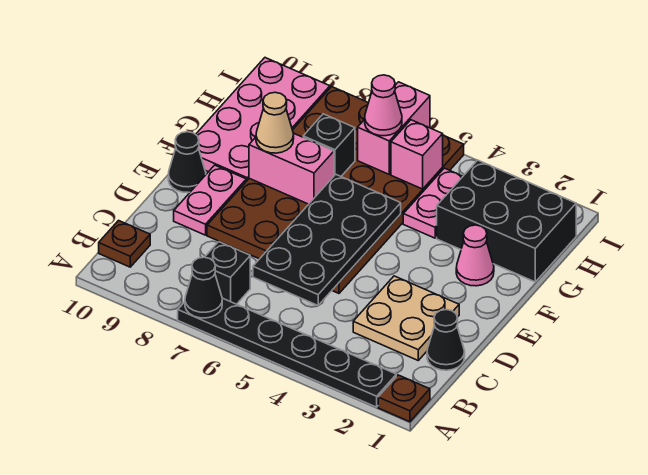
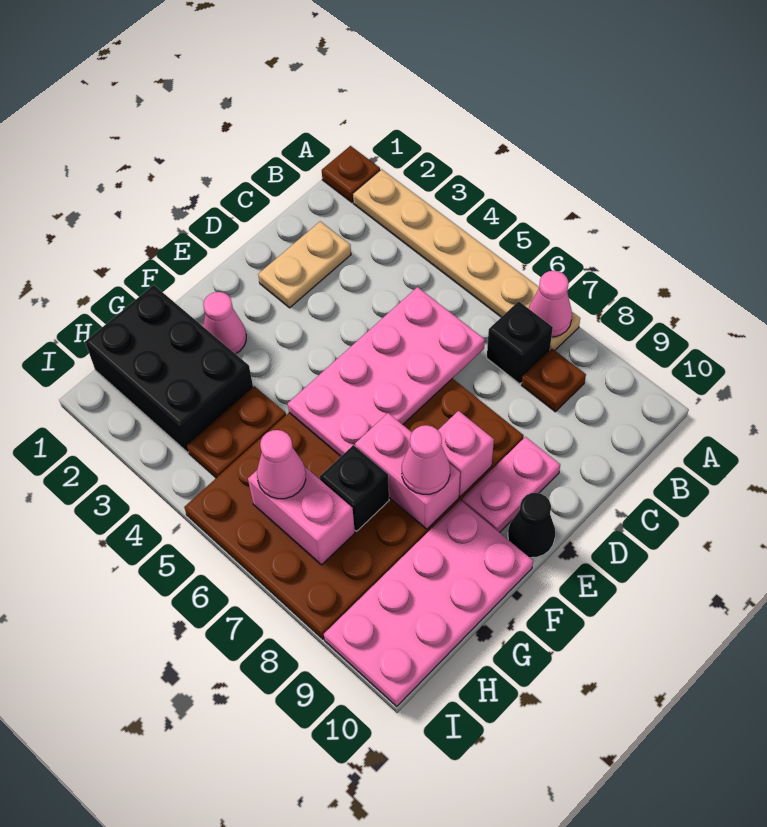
black 1x6 plate [178,298,396,407] -> tan 1x6 plate [353,169,580,350]
black 1x1 cone [185,257,222,318] -> pink 1x1 cone [529,271,572,337]
brown 1x1 plate [99,221,150,267] -> brown 1x1 plate moved to [522,349,586,412]
black 1x1 cone [427,310,465,370] -> none
tan 2x2 plate [353,276,459,360] -> tan 1x2 plate [258,221,351,308]
black 2x4 plate [253,174,401,305] -> pink 2x4 plate [288,287,485,456]
tan 1x1 cone [256,92,294,153] -> pink 1x1 cone [402,425,450,494]
pink 1x2 plate [403,168,463,238] -> brown 1x2 plate [187,386,286,478]
pink 1x1 brick [391,120,443,189] -> pink 1x1 brick moved to [438,411,494,497]
pink 1x2 brick [358,82,430,174] -> pink 1x2 brick turned to [248,467,355,565]

